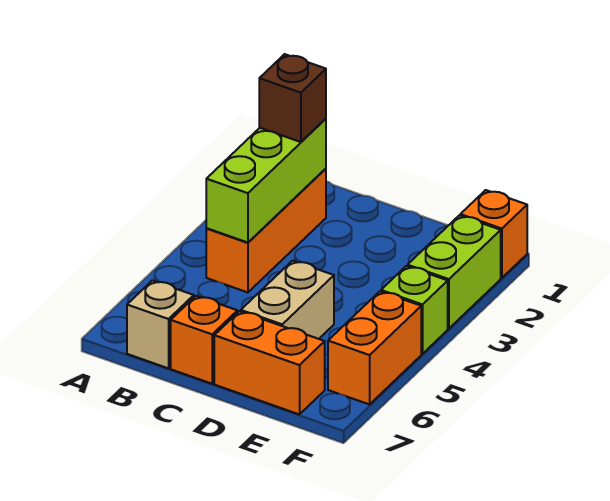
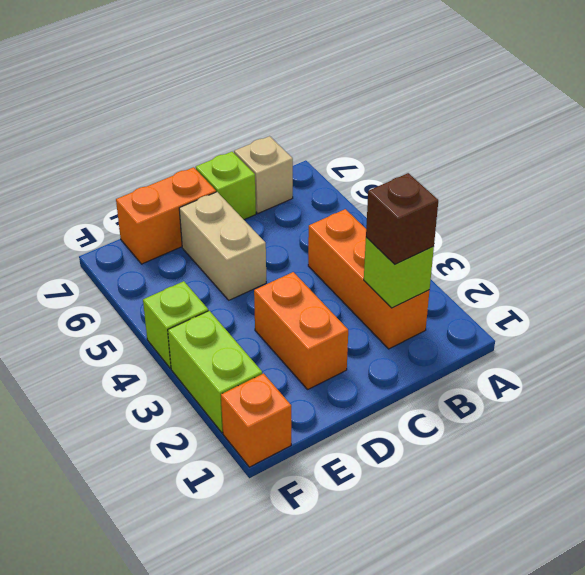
lime 1x3 brick [206,119,326,243] -> lime 1x1 brick [364,237,434,308]
orange 1x1 brick [171,296,237,384] -> lime 1x1 brick [196,152,256,220]
orange 1x2 brick [328,291,421,404] -> orange 1x2 brick moved to [254,272,348,389]

